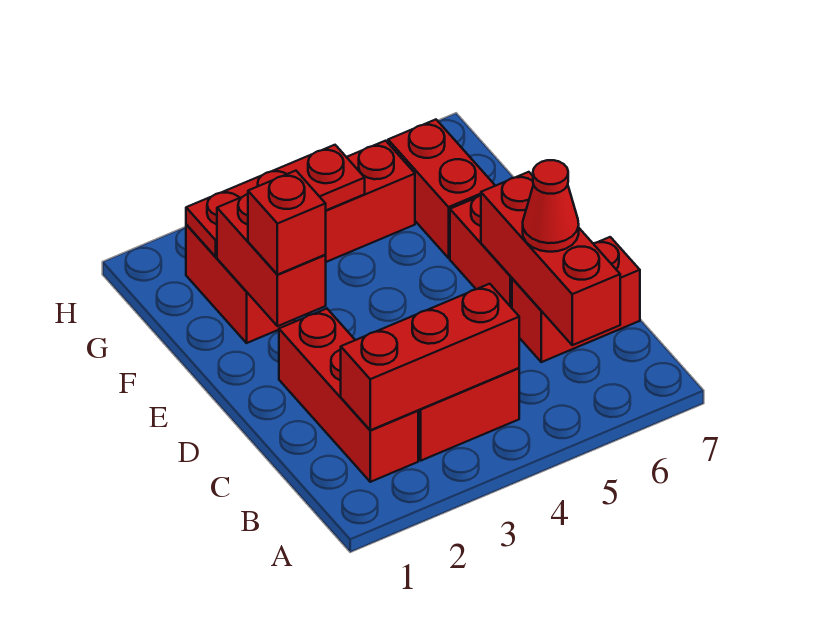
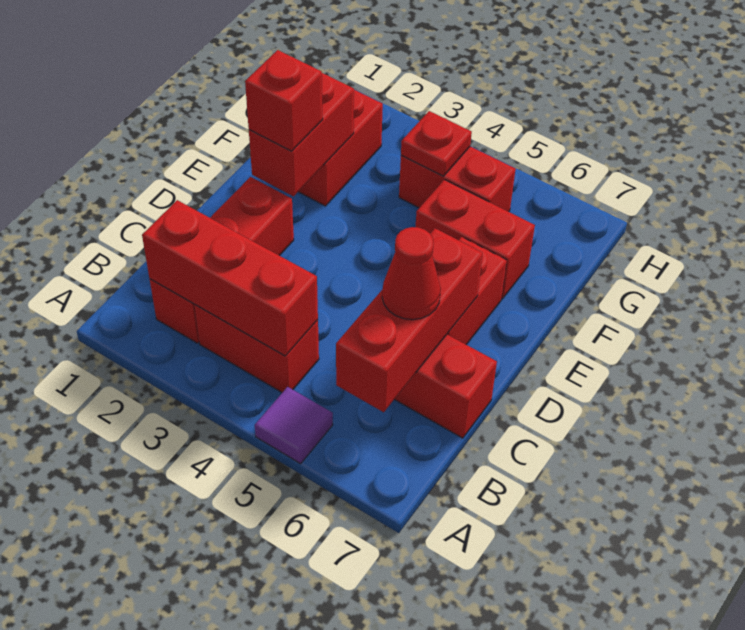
none -> purple 1x1 tile [255,387,333,464]
red 1x2 brick [388,120,495,258] -> red 1x2 brick turned to [416,180,535,299]
red 1x3 plate [186,145,365,257] -> red 1x1 plate [401,111,472,176]

